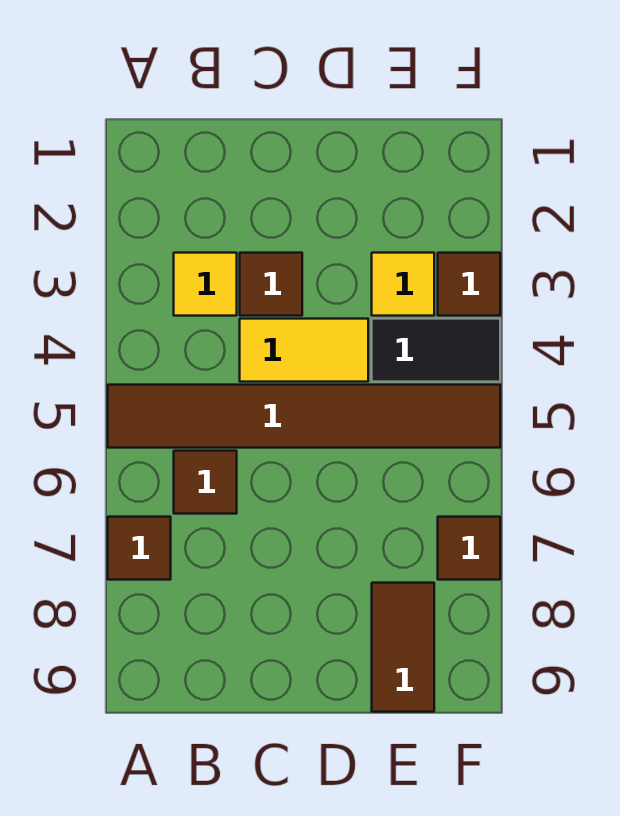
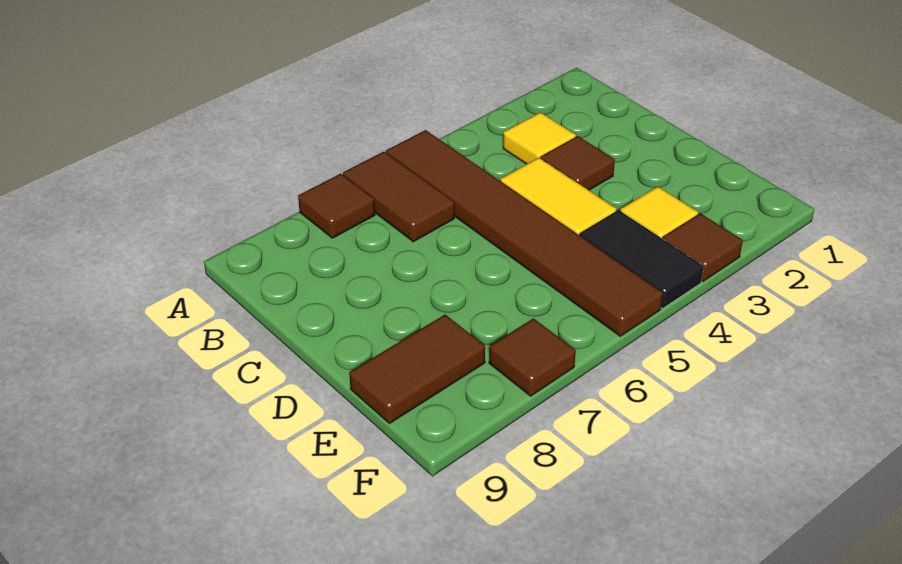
brown 1x1 tile [174,451,237,514] -> brown 1x2 tile [343,152,455,242]

